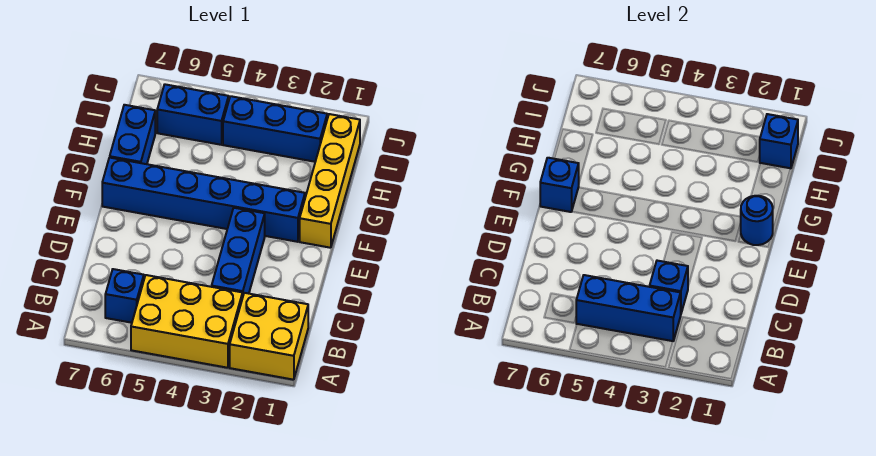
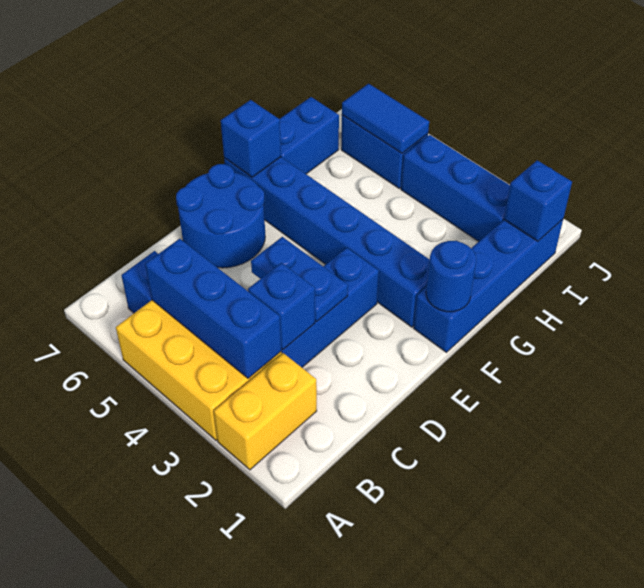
yellow 2x2 brick [230,293,308,380] -> yellow 1x2 brick [214,353,317,470]
none -> blue 1x2 plate [251,237,348,321]
none -> blue 2x2 round brick [176,164,265,268]
yellow 1x4 brick [300,114,360,248] -> blue 1x4 brick [413,219,563,352]
none -> blue 1x2 tile [342,84,429,153]

